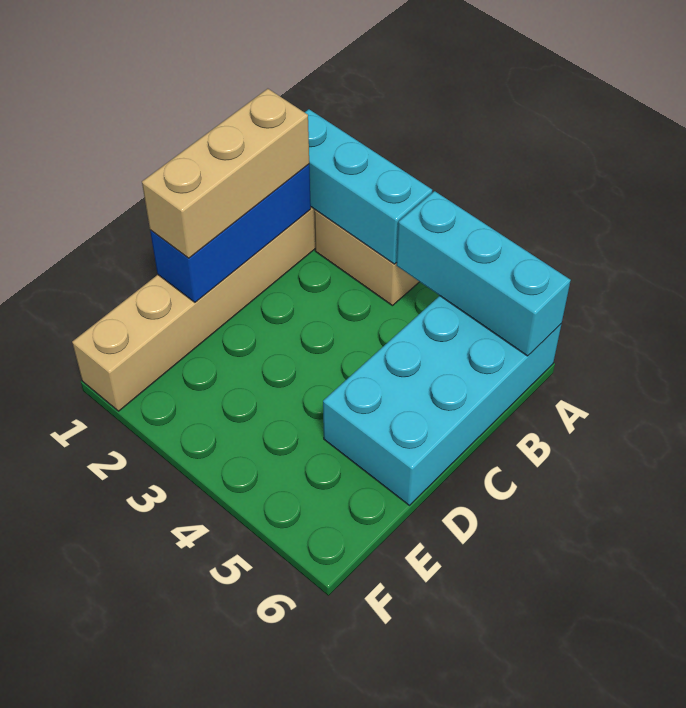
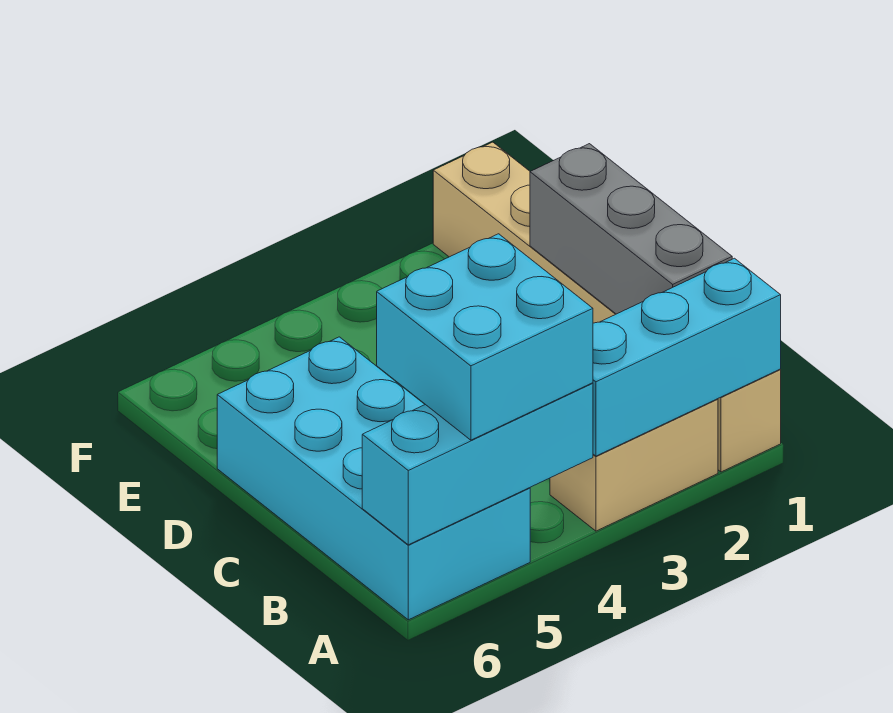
none -> cyan 2x2 brick [377,234,593,440]
blue 1x3 brick [150,164,311,302] -> grey 1x3 brick [530,144,732,314]
tan 1x3 brick [142,89,309,258] -> none

